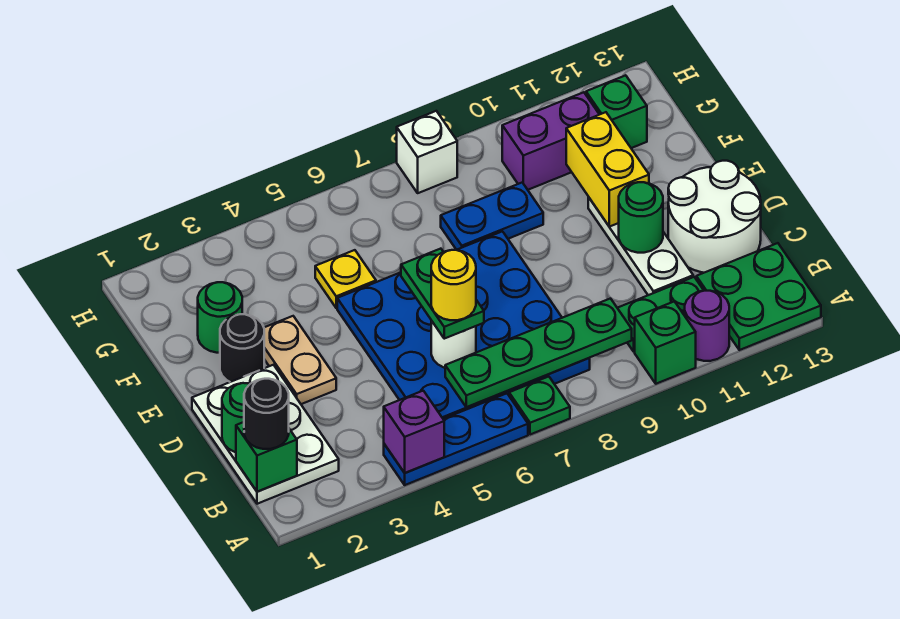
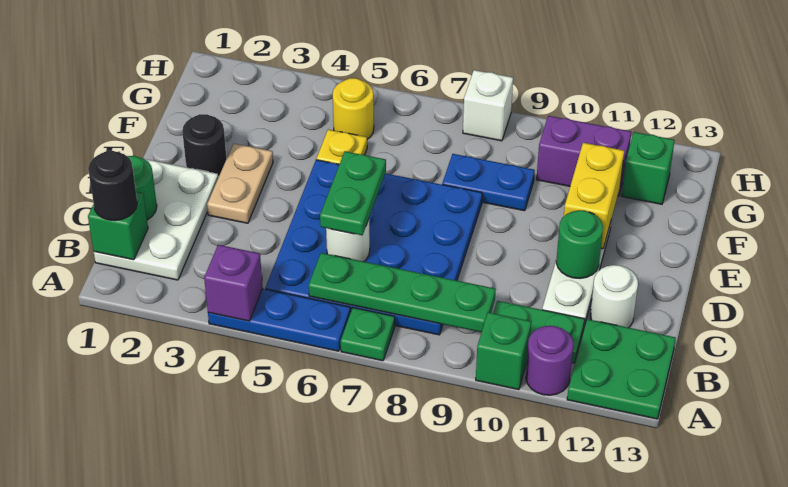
yellow 1x1 round brick [431,250,476,320] -> yellow 1x1 round brick moved to [333,78,374,139]
white 2x2 round brick [668,161,761,273] -> white 1x1 round brick [590,265,638,328]
green 1x1 round brick [198,282,242,353] -> none

